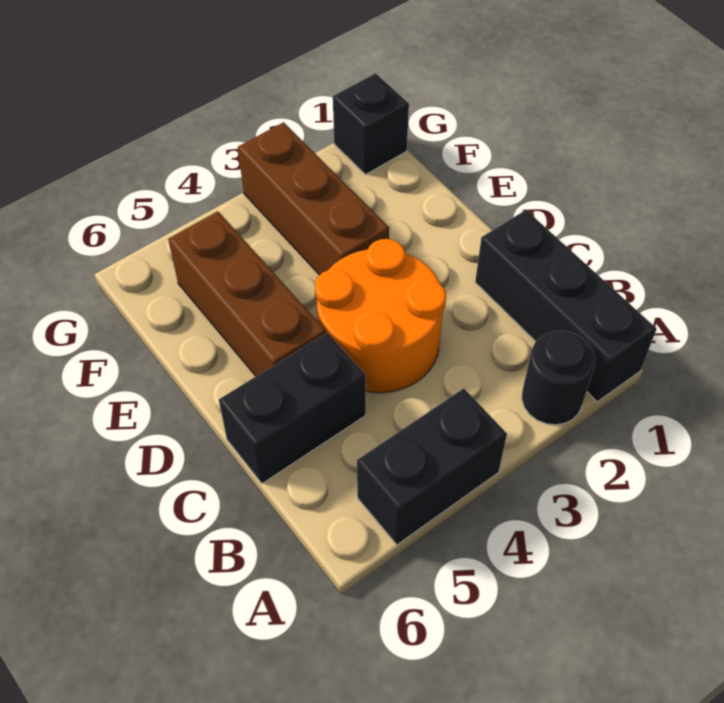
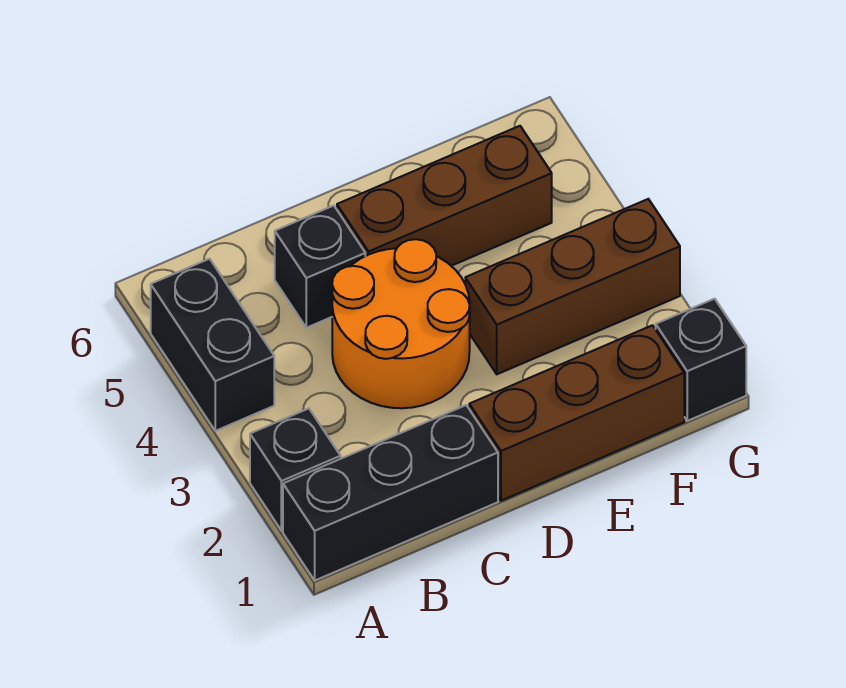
black 1x1 round brick [522,331,595,425] -> black 1x1 brick [250,409,341,531]
black 1x2 brick [219,333,366,483] -> black 1x1 brick [275,206,365,328]
none -> brown 1x3 brick [469,325,684,501]

